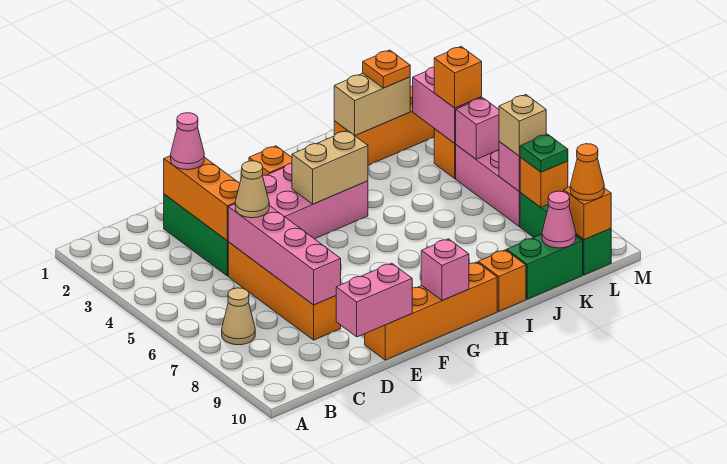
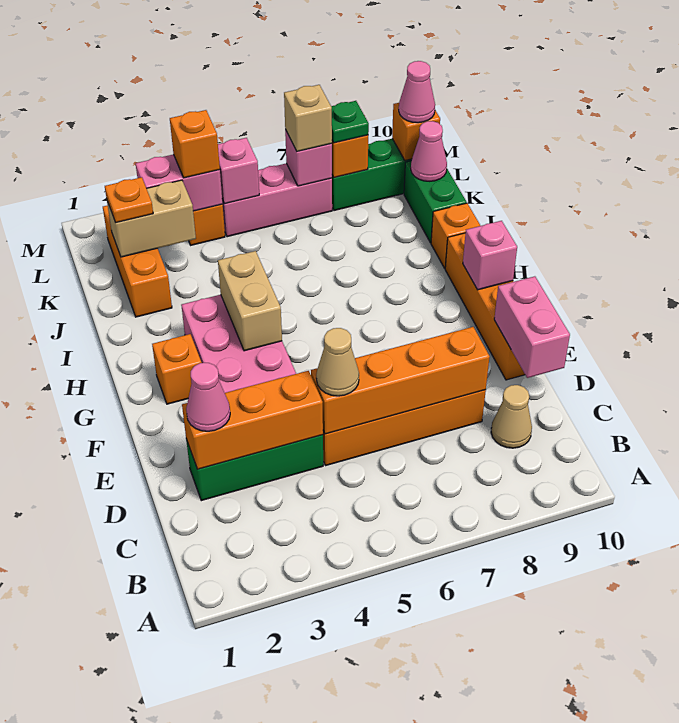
tan 1x1 cone [222,288,255,345] -> tan 1x1 cone moved to [491,385,532,448]
pink 1x4 brick [228,204,341,305] -> orange 1x4 brick [311,327,490,434]
tan 1x2 brick [334,73,410,136] -> tan 1x2 brick turned to [107,180,196,257]
orange 1x1 cone [570,144,604,201] -> pink 1x1 cone [399,61,435,123]

